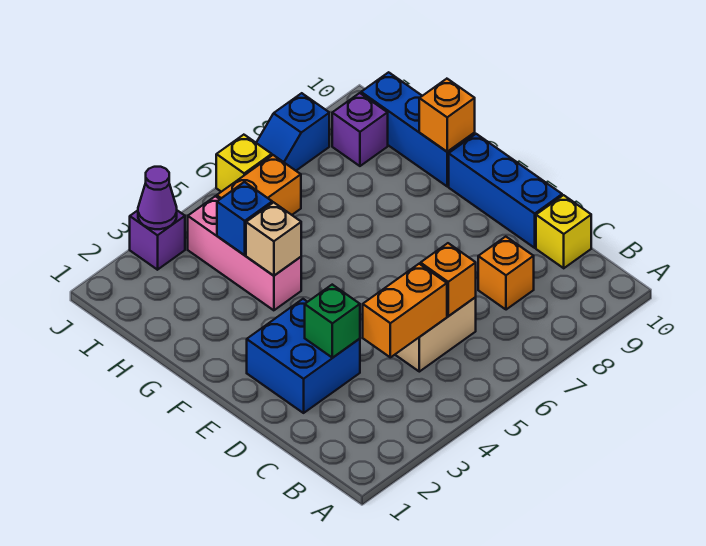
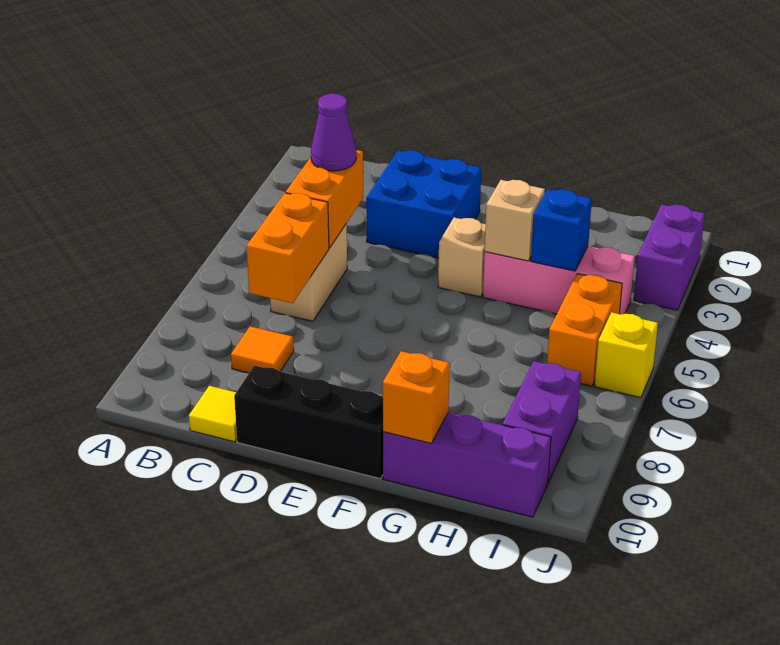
orange 1x1 brick [421,243,476,316] -> orange 1x2 brick [247,193,329,303]
orange 1x1 brick [478,237,534,310] -> orange 1x1 tile [231,326,294,373]
yellow 1x1 brick [536,195,591,268] -> yellow 1x1 tile [189,386,237,442]
green 1x1 brick [305,285,360,358] -> none
blue 1x3 brick [449,134,562,248] -> black 1x3 brick [234,366,383,479]
none -> tan 1x1 brick [438,218,486,297]
blue 1x3 brick [361,72,475,186] -> purple 1x3 brick [383,412,551,517]
purple 1x1 brick [332,93,388,166] -> purple 1x2 brick [503,361,581,483]
purple 1x1 brick [130,210,185,270] -> purple 1x2 brick [634,204,705,310]
purple 1x1 cone [138,167,177,229] -> purple 1x1 cone moved to [311,94,356,171]
blue 1x2 slope [256,93,329,171] -> none

